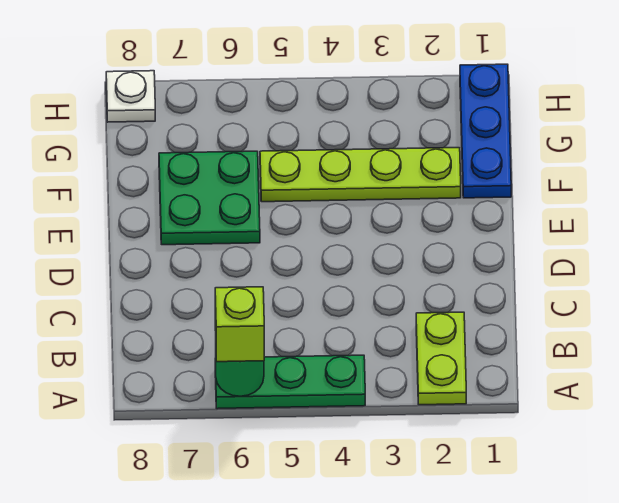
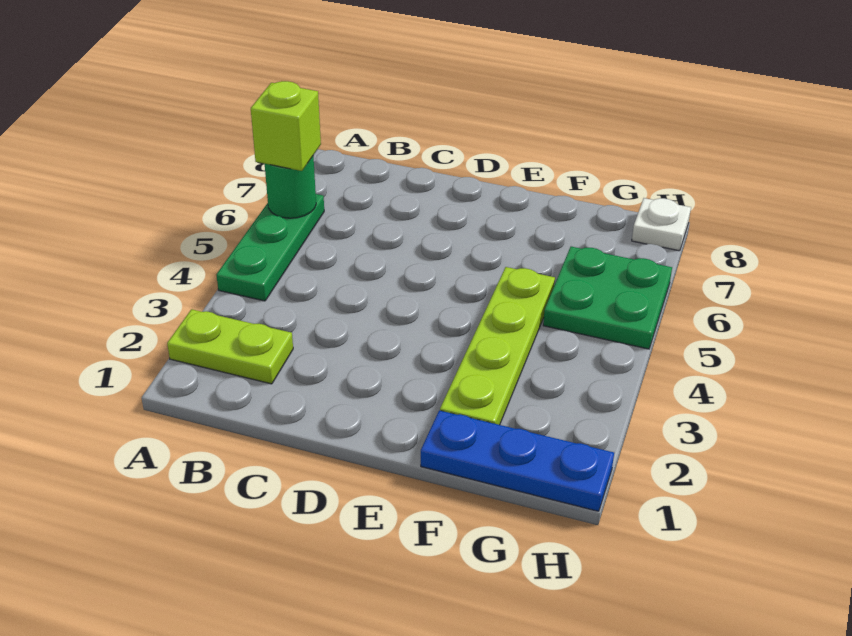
green 2x2 plate [159,151,260,245] -> green 2x2 plate moved to [543,247,672,349]

